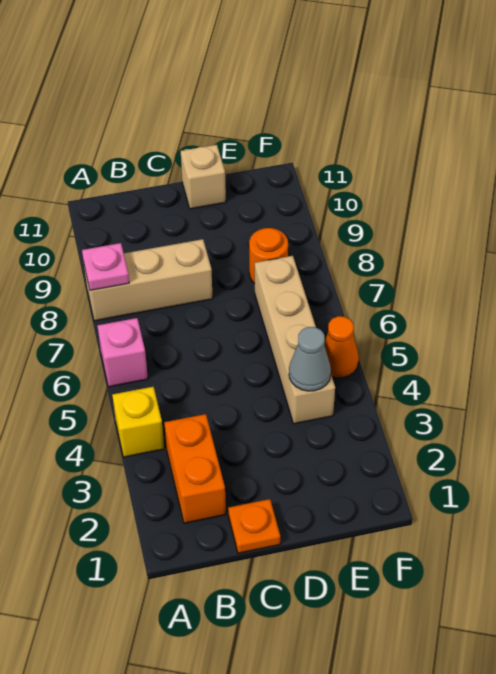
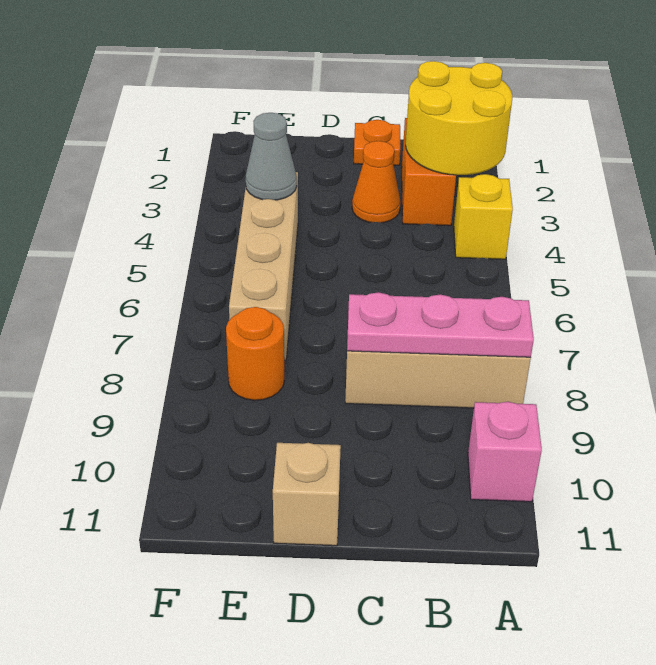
none -> yellow 2x2 round brick [406,61,512,175]
pink 1x1 brick [98,318,148,387] -> pink 1x1 brick moved to [468,402,542,502]
pink 1x1 plate [82,243,129,290] -> pink 1x3 plate [347,292,534,357]
orange 1x1 cone [324,316,359,378] -> orange 1x1 cone moved to [352,141,400,223]

